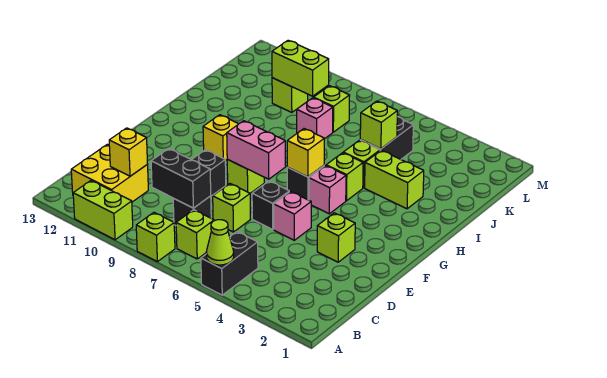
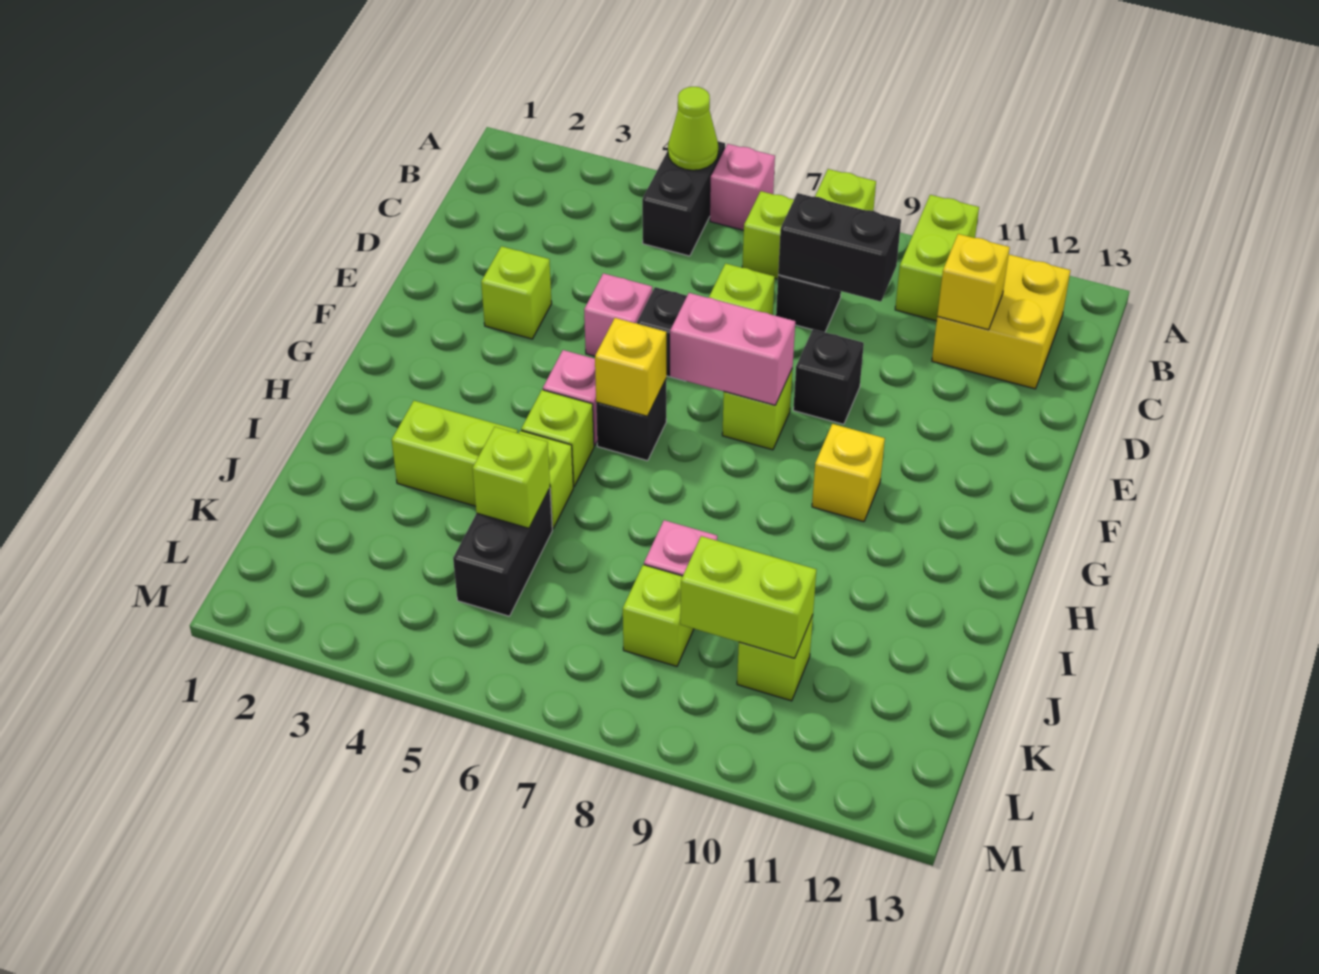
none -> pink 1x1 brick [710,144,775,230]
lime 1x2 brick [73,181,133,240] -> lime 1x2 brick turned to [895,195,979,321]

